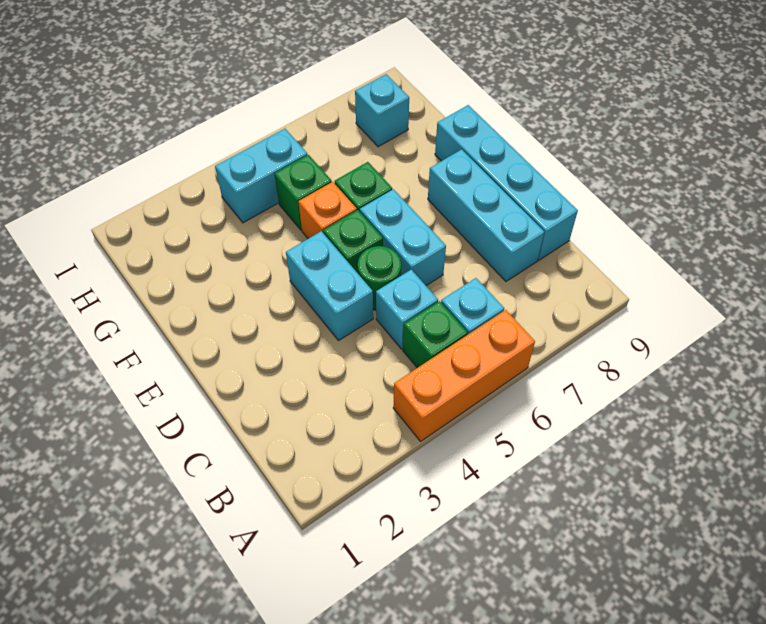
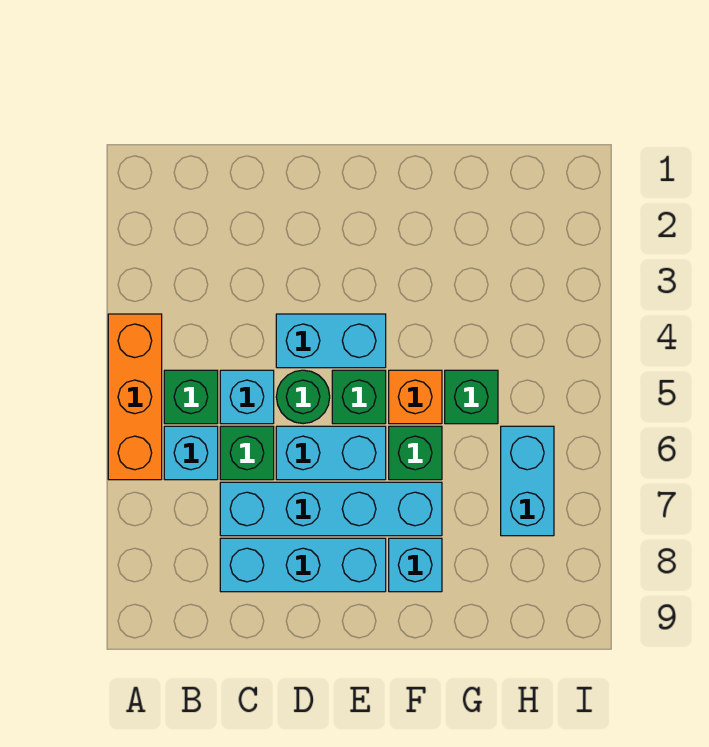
none -> green 1x1 brick [220,426,274,480]
cyan 1x4 brick [435,105,578,260] -> cyan 1x4 brick moved to [220,482,442,536]
cyan 1x2 brick [215,129,307,223] -> cyan 1x2 brick moved to [501,426,554,536]
cyan 1x1 brick [355,74,409,147] -> cyan 1x1 brick moved to [389,538,442,592]

